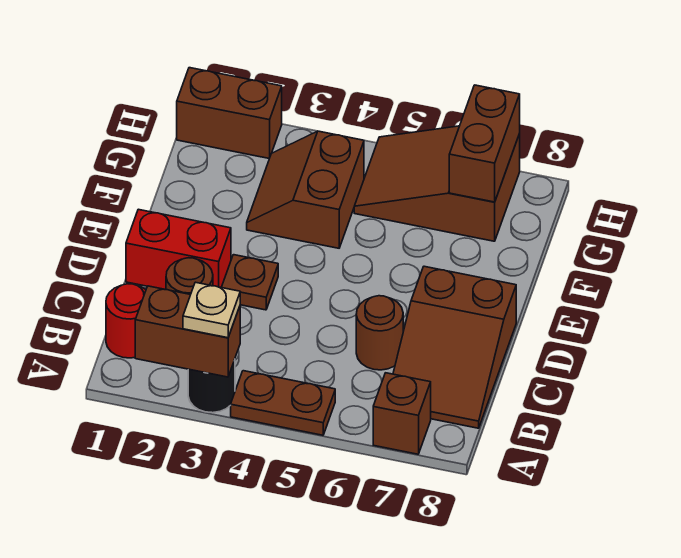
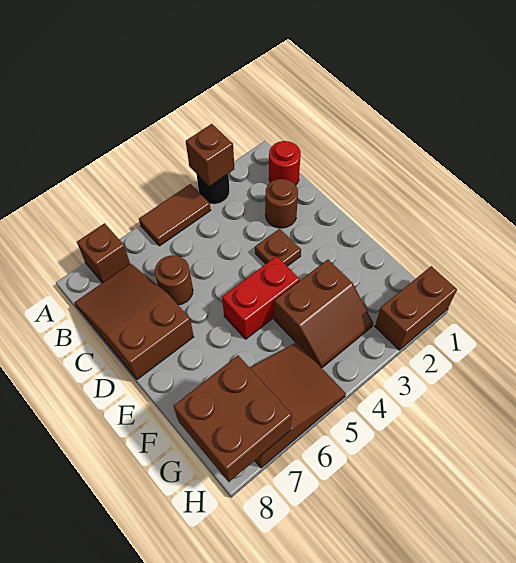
brown 1x2 brick [135,286,240,377] -> brown 1x1 brick [186,124,234,186]
tan 1x1 plate [183,282,240,338] -> none
brown 1x2 plate [231,371,335,435] -> brown 1x2 tile [139,184,211,246]
red 1x2 brick [126,209,231,290] -> red 1x2 brick moved to [222,256,300,339]
brown 2x2 slope [247,131,364,248] -> brown 2x2 slope turned to [274,260,373,368]
brown 1x2 brick [449,85,520,202] -> brown 2x2 brick [174,356,292,482]

